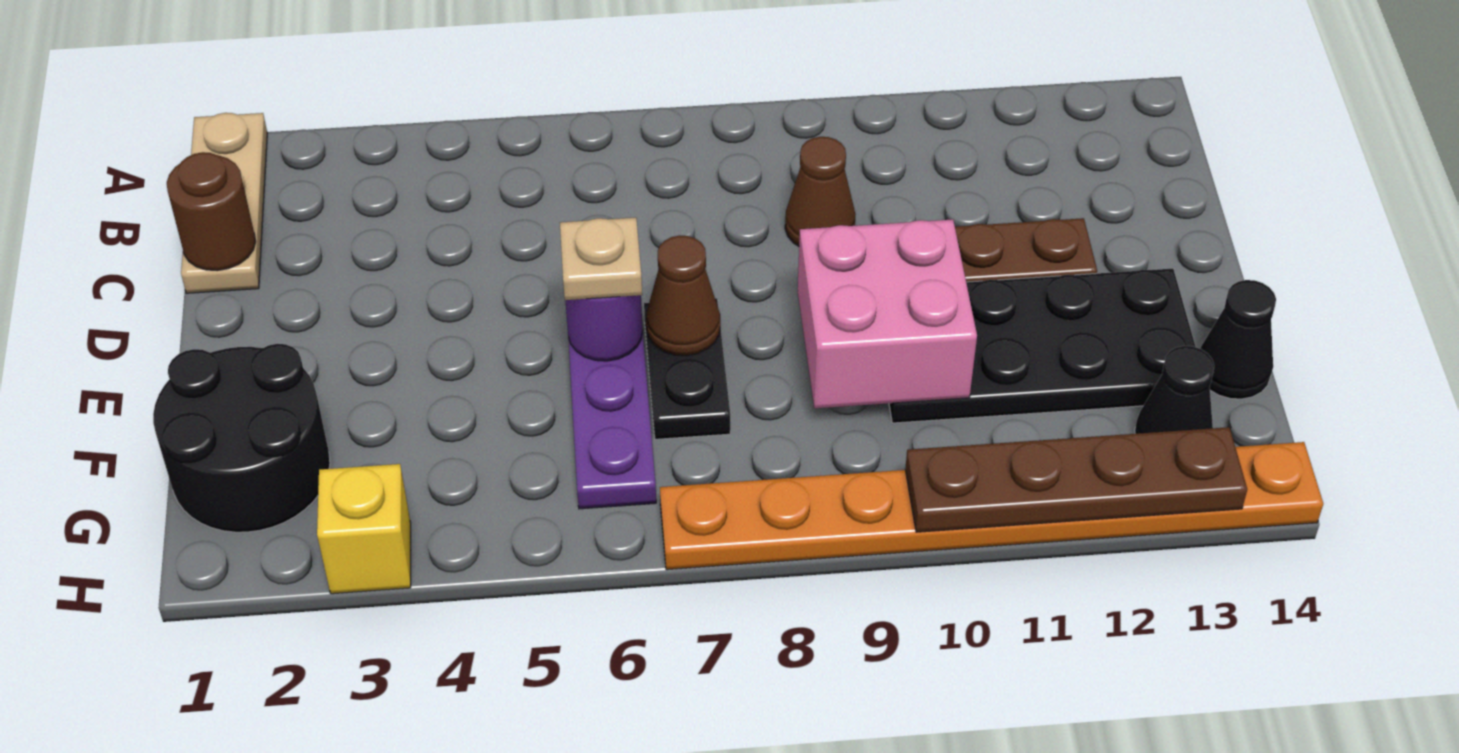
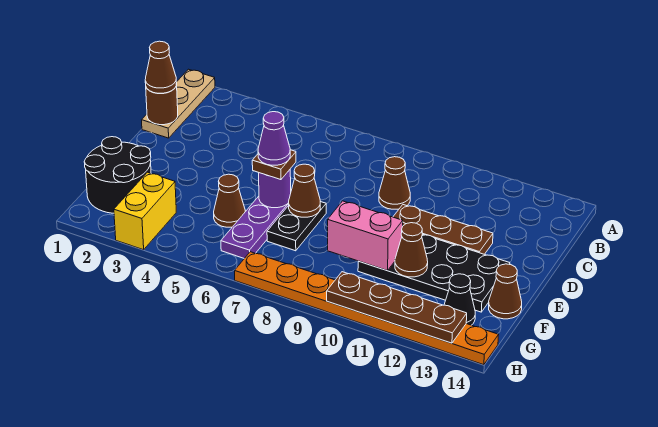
none -> brown 1x1 cone [145,41,177,93]
tan 1x1 plate [560,218,642,300] -> brown 1x1 plate [252,150,296,180]
none -> purple 1x1 cone [258,112,290,165]
pink 2x2 brick [798,219,977,408] -> pink 1x2 brick [328,201,403,270]
none -> brown 1x1 cone [214,174,245,227]
none -> brown 1x1 cone [395,223,428,277]
black 1x1 cone [1200,280,1276,399] -> brown 1x1 cone [489,264,522,319]
yellow 1x1 brick [317,464,411,594] -> yellow 1x2 brick [114,172,176,250]

